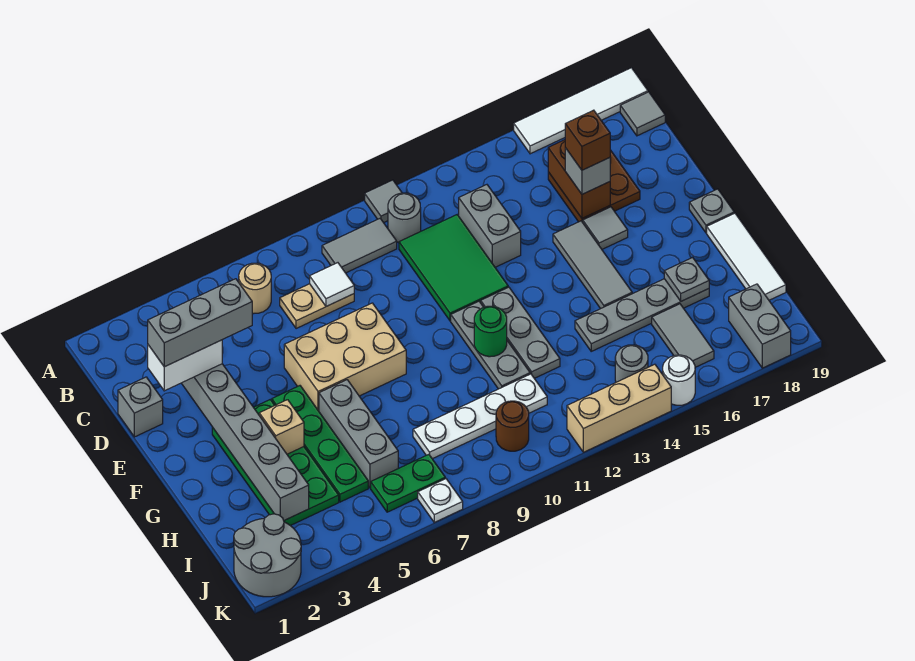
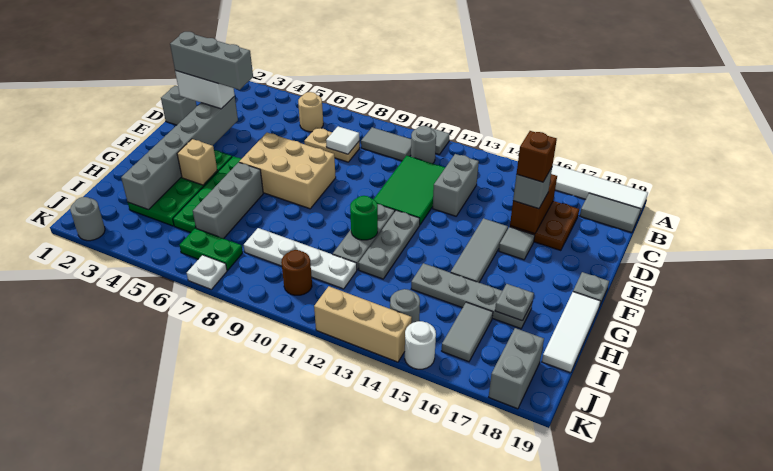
grey 1x1 tile [620,92,665,136] -> grey 1x2 tile [580,193,641,233]
grey 2x2 round brick [234,514,301,597] -> grey 1x1 round brick [70,197,105,241]

